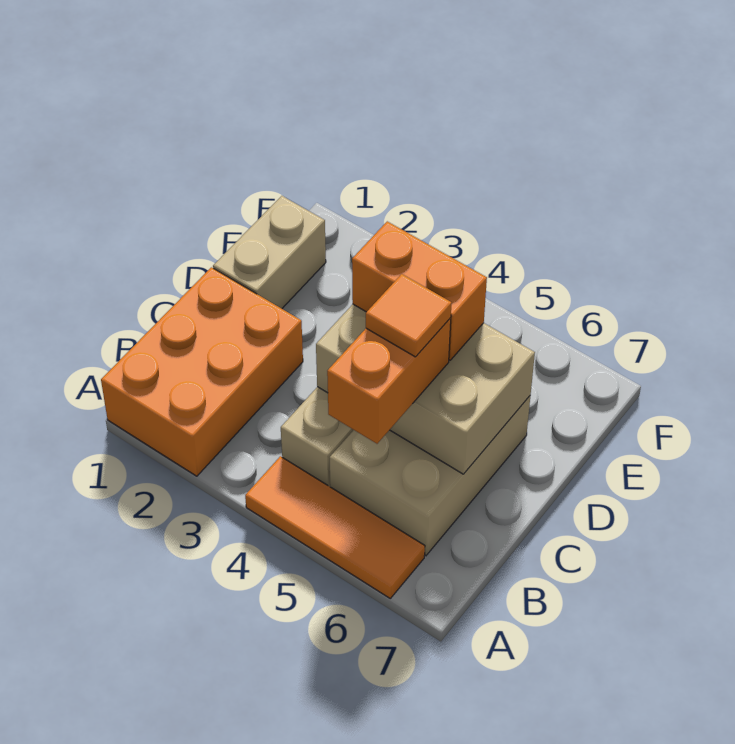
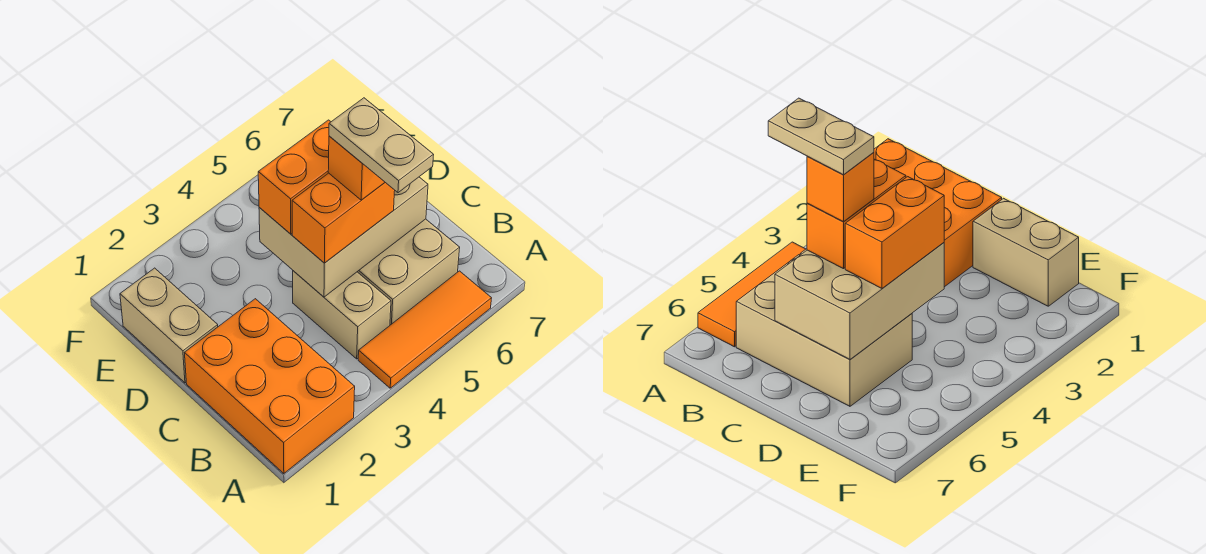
orange 1x2 brick [327,318,451,444] -> orange 1x2 brick turned to [292,173,395,263]
none -> tan 1x2 plate [329,98,433,193]
orange 1x1 tile [366,274,452,357] -> orange 1x1 brick [328,136,385,200]

